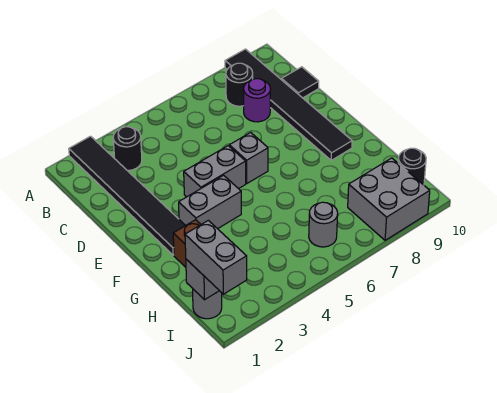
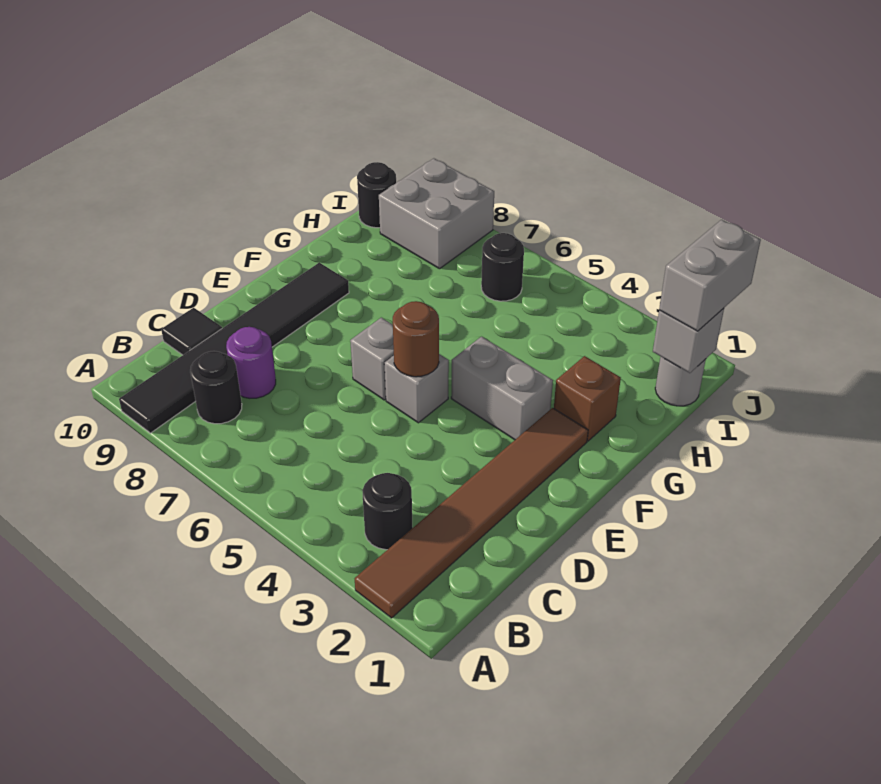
black 1x6 tile [69,136,186,255] -> brown 1x6 tile [355,408,588,618]
grey 1x2 brick [184,146,246,197] -> grey 1x1 brick [384,354,449,423]
none -> brown 1x1 round brick [393,301,439,377]
grey 1x1 round brick [309,202,338,247] -> black 1x1 round brick [481,233,524,301]

